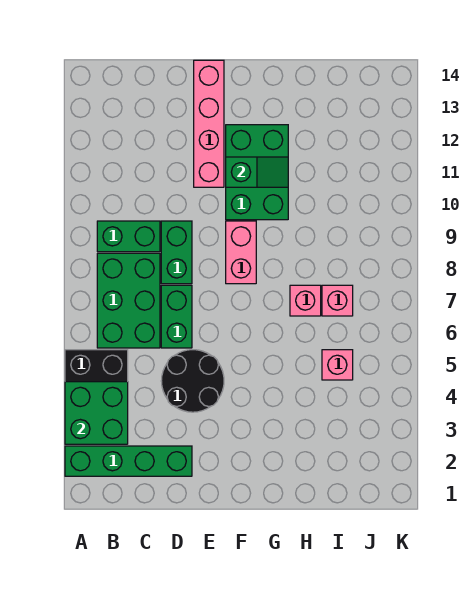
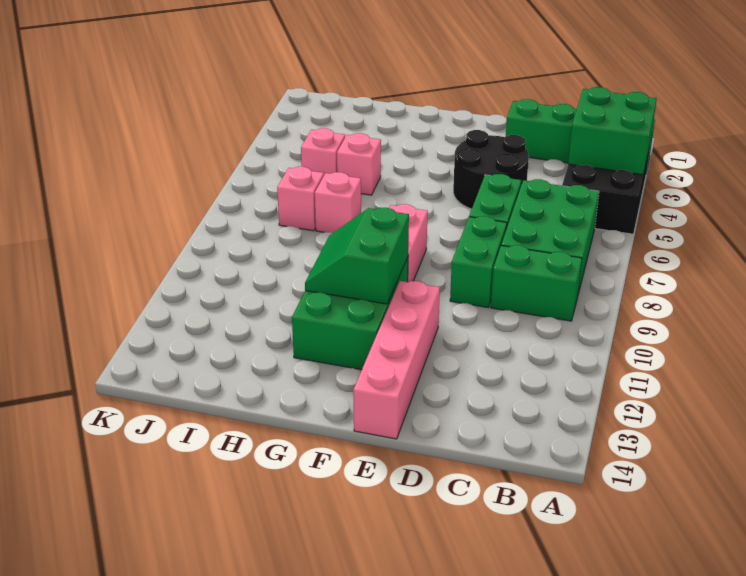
green 1x2 slope [226,157,288,187] -> green 2x2 slope [305,208,409,304]
none -> pink 1x1 brick [337,133,381,195]

